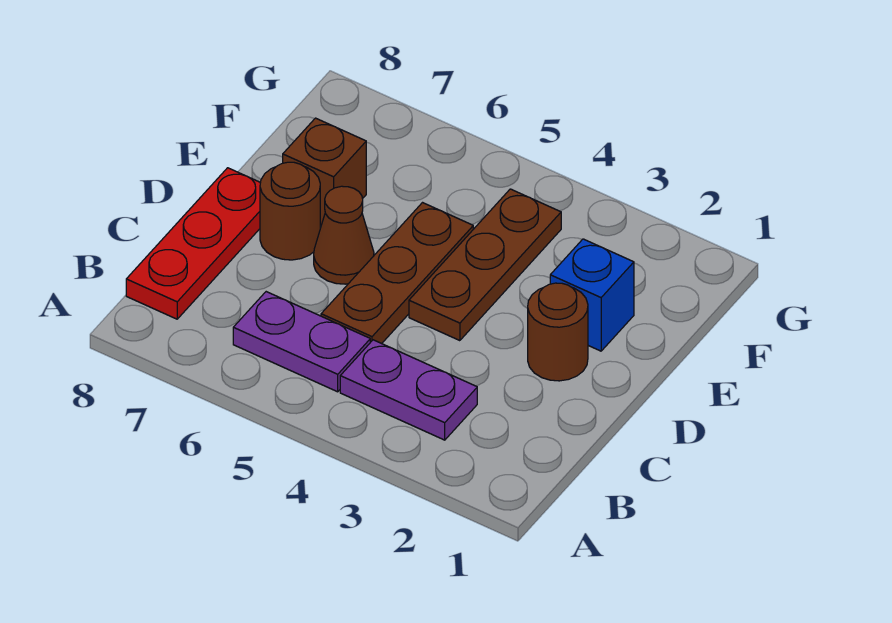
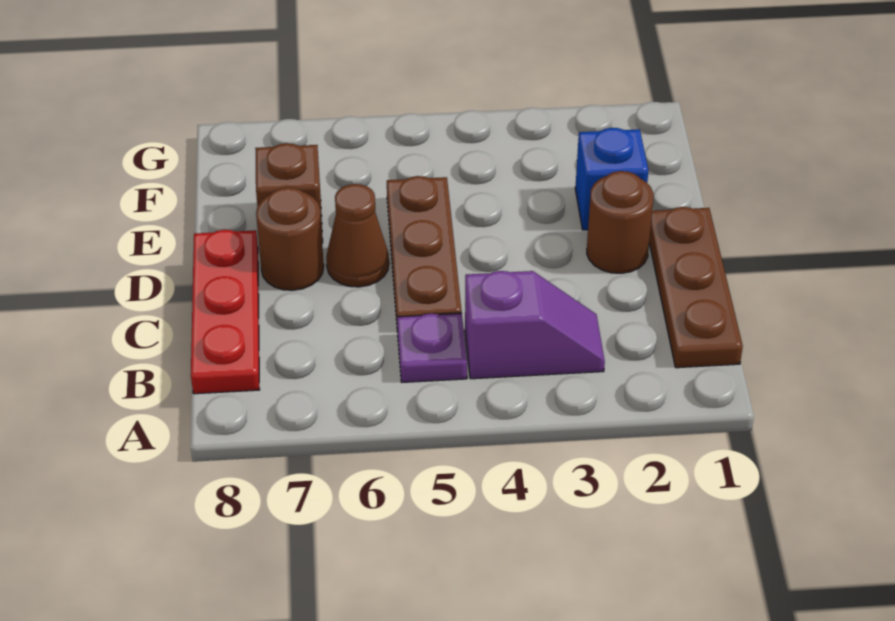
purple 1x2 plate [340,340,477,440] -> purple 1x2 slope [465,271,605,379]
purple 1x2 plate [233,292,370,392] -> purple 1x1 plate [397,313,467,382]
brown 1x3 plate [409,189,561,341] -> brown 1x3 plate moved to [649,207,743,368]

